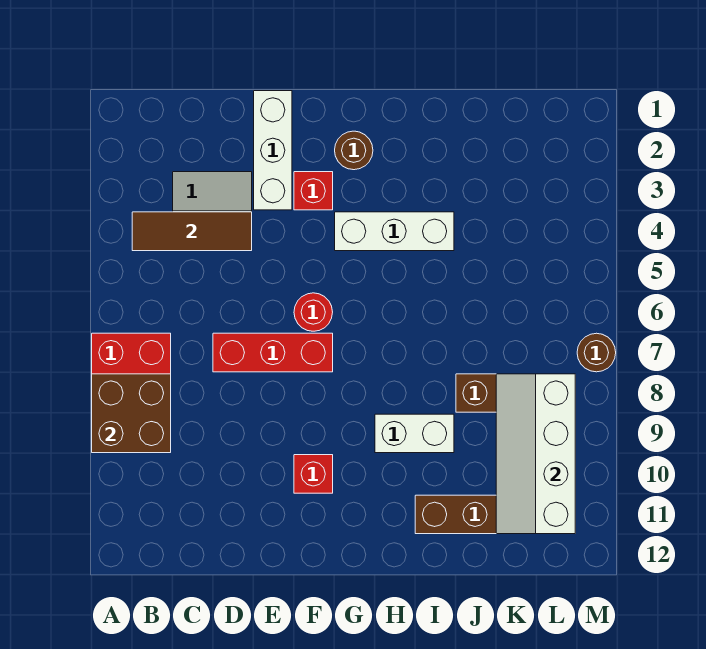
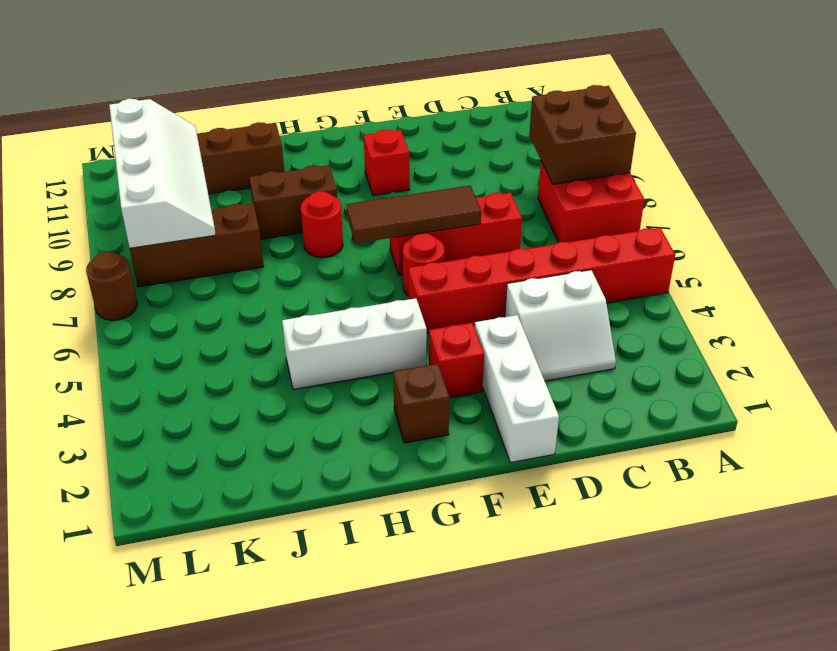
none -> red 1x6 brick [408,228,675,333]
brown 1x3 tile [132,212,252,251] -> brown 1x3 tile moved to [347,186,481,243]
brown 1x1 round brick [335,131,373,170] -> brown 1x1 brick [393,364,450,443]
none -> red 1x1 round brick [301,191,343,258]
white 1x2 brick [375,414,454,453] -> brown 1x2 brick [250,165,337,239]

